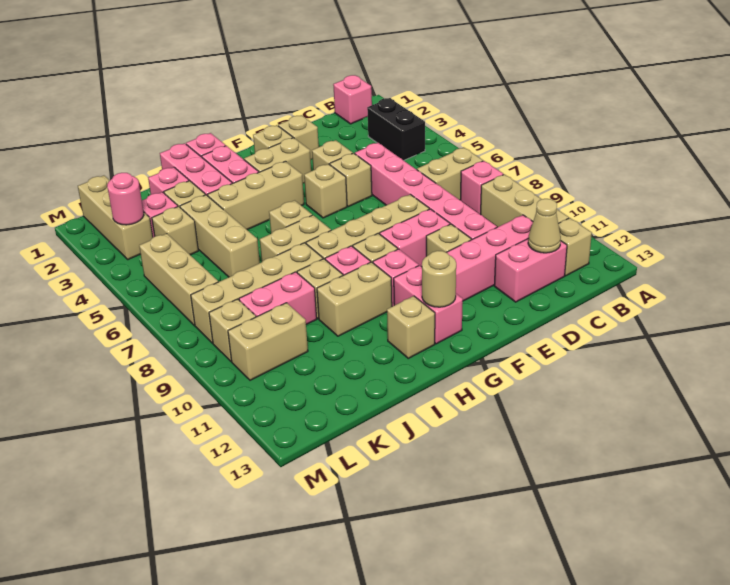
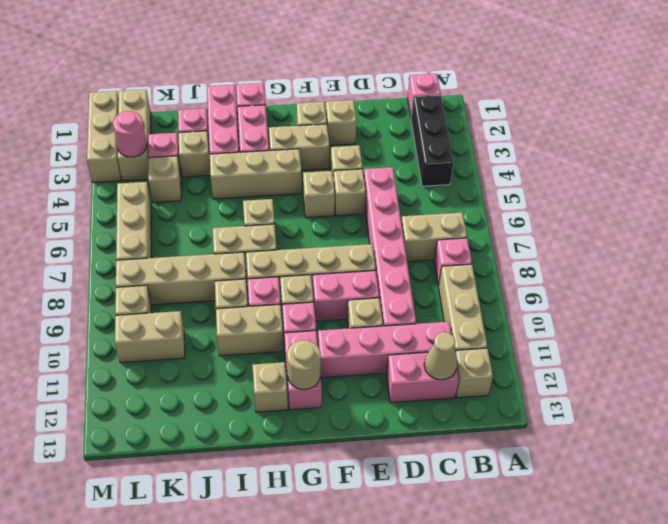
black 1x2 brick [367,98,425,160] -> black 1x3 brick [411,95,453,186]
tan 1x3 brick [180,195,260,277] -> tan 1x3 brick moved to [87,91,121,182]
pink 1x2 brick [239,272,317,325] -> none

